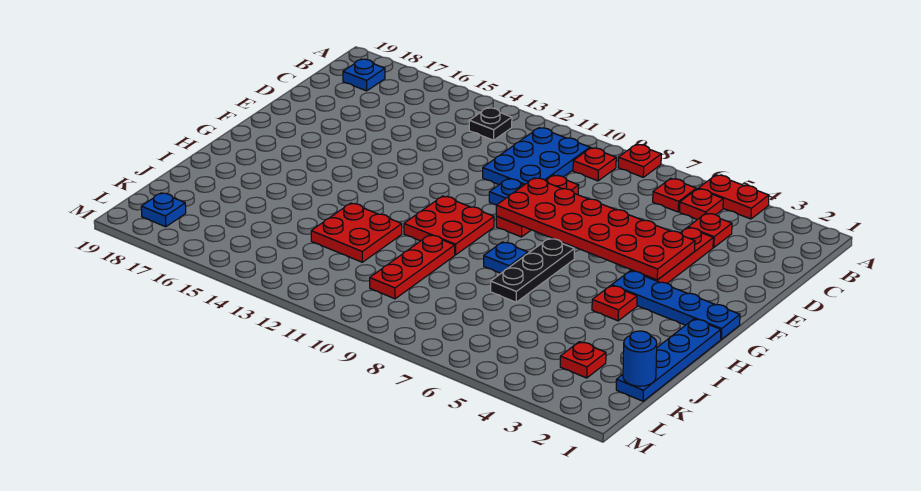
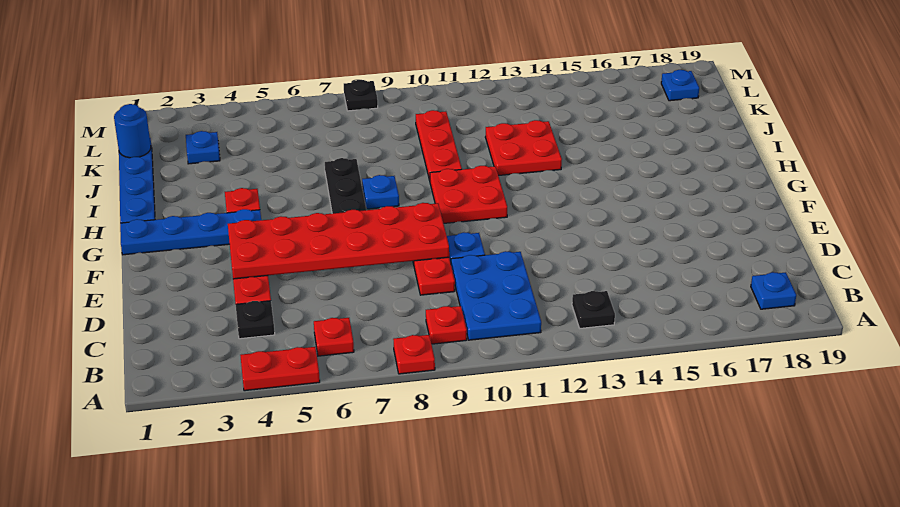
red 1x1 plate [680,189,723,220] -> none
red 1x1 plate [688,213,732,247] -> black 1x1 plate [236,301,275,339]
red 1x1 plate [560,342,606,378] -> blue 1x1 plate [186,131,220,164]
none -> black 1x1 plate [344,80,378,111]

